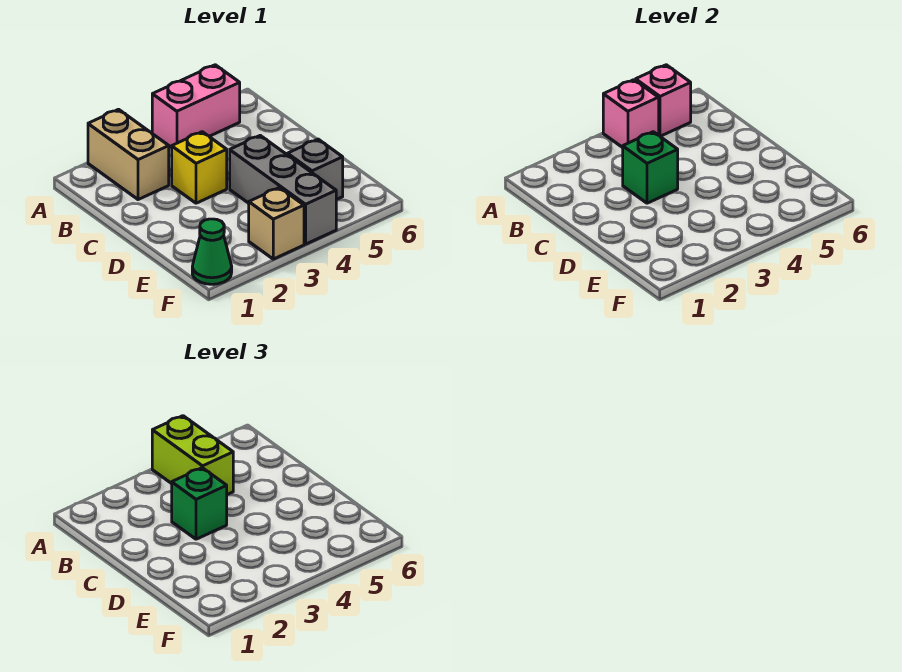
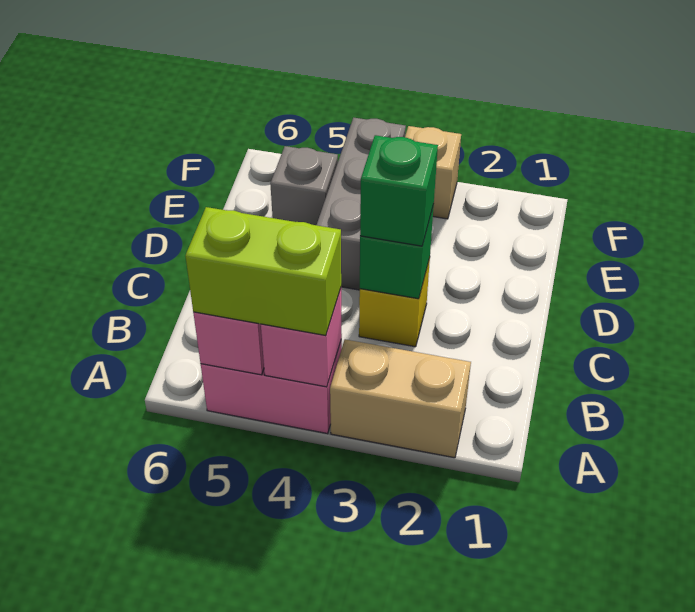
tan 1x2 brick [88,109,169,200] -> tan 1x2 brick turned to [330,339,471,458]
lime 1x2 brick [152,416,233,495] -> lime 1x2 brick turned to [185,207,341,336]
green 1x1 cone [192,219,232,284] -> none

